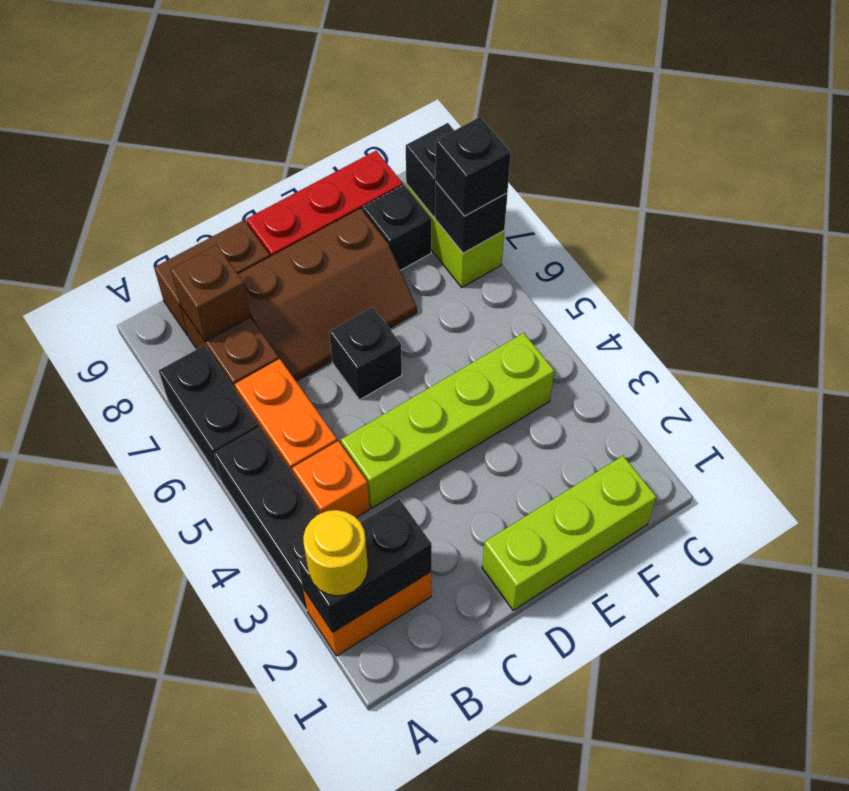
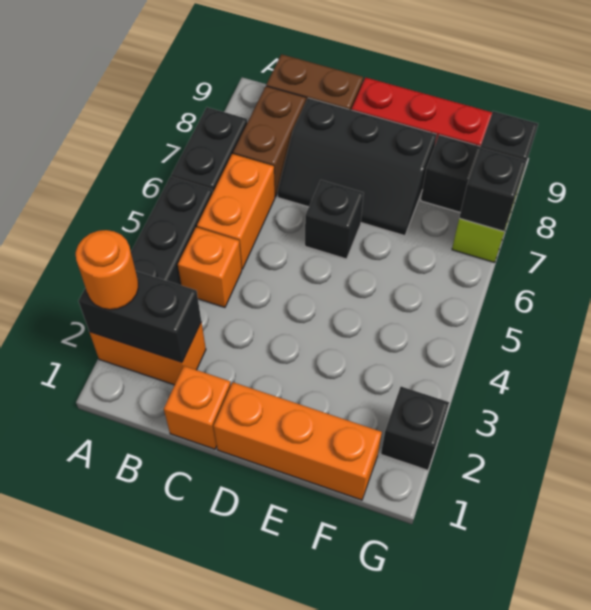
yellow 1x1 round brick [303,510,368,596] -> orange 1x1 round brick [76,230,138,310]
brown 1x1 brick [170,245,250,342] -> none
none -> orange 1x1 brick [164,366,231,449]
lime 1x4 brick [341,333,554,508] -> none
brown 2x3 slope [238,208,417,381] -> black 2x3 slope [278,98,437,236]
lime 1x3 brick [482,456,656,610] -> orange 1x3 brick [214,382,382,500]
black 1x1 brick [435,117,511,216] -> black 1x1 brick moved to [381,387,449,470]

